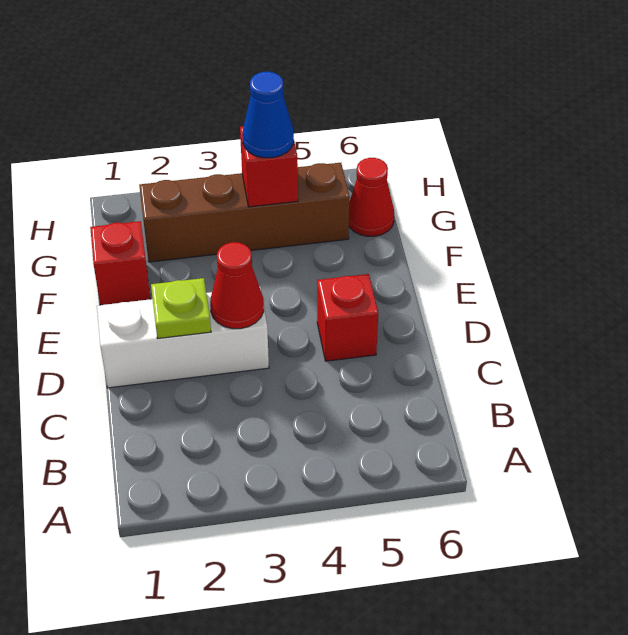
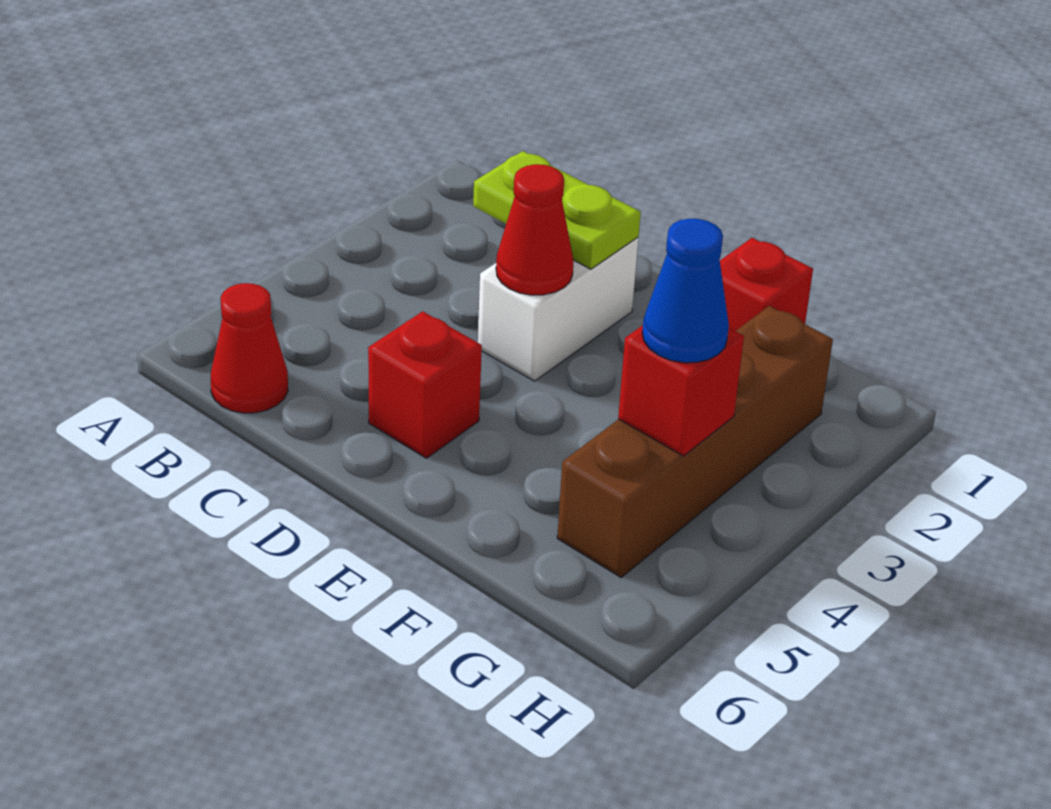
white 1x3 brick [97,288,269,388] -> white 1x2 brick [478,237,638,381]
lime 1x1 plate [151,278,211,338] -> lime 1x2 plate [473,151,641,269]
red 1x1 cone [349,158,394,236] -> red 1x1 cone moved to [211,283,288,413]

